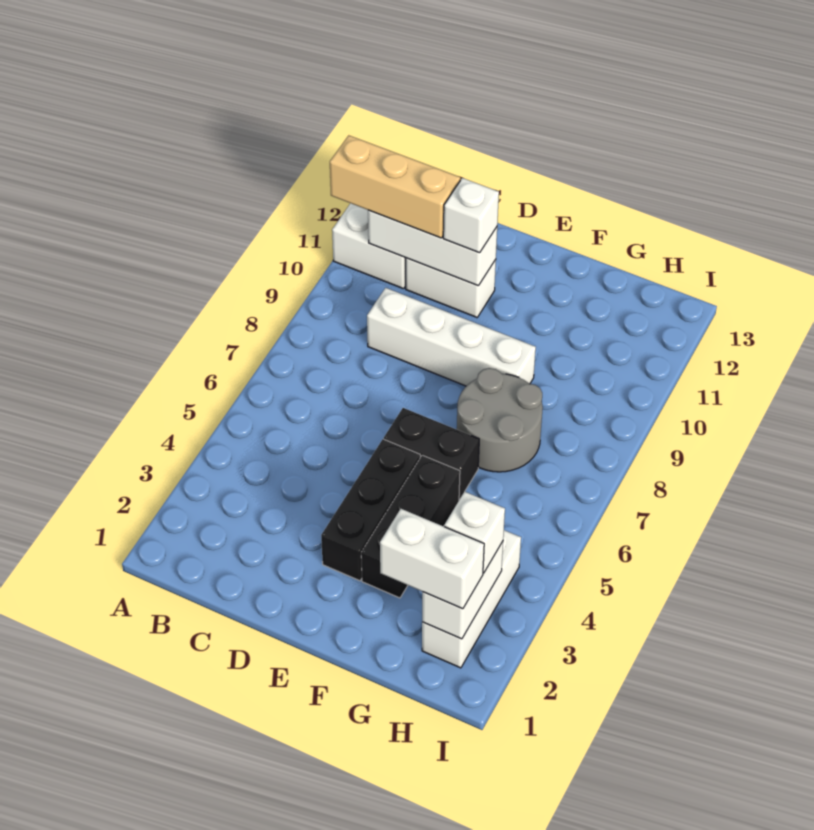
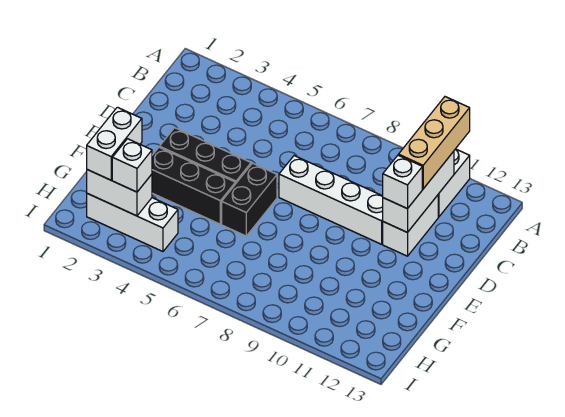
white 1x4 brick [367,288,536,386] -> white 1x4 brick turned to [279,156,383,244]
grey 2x2 round brick [457,368,543,472] -> none

